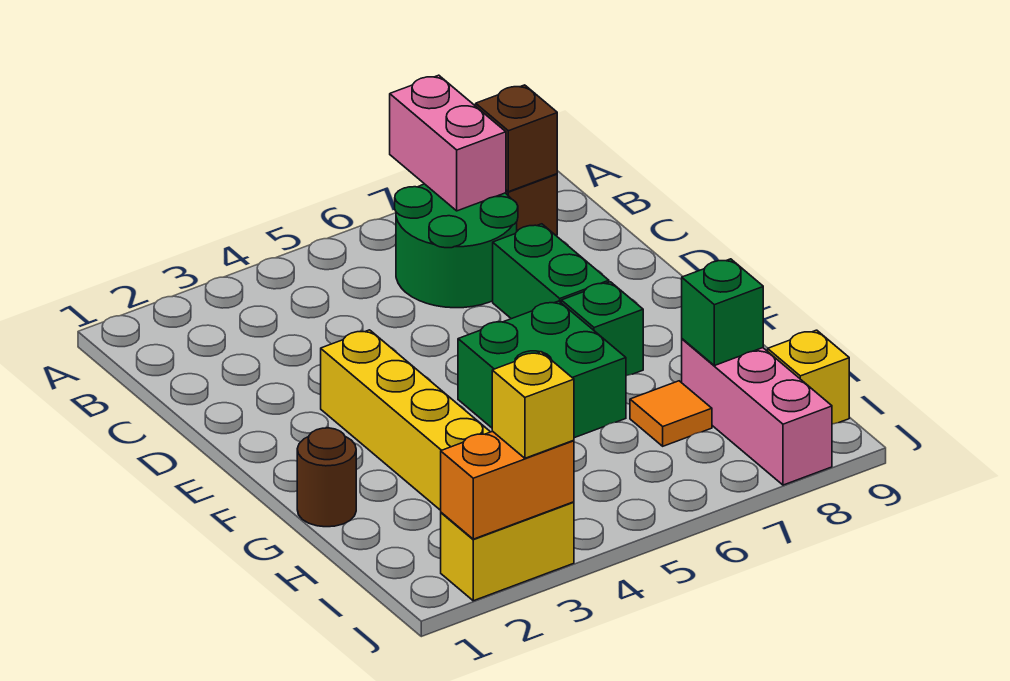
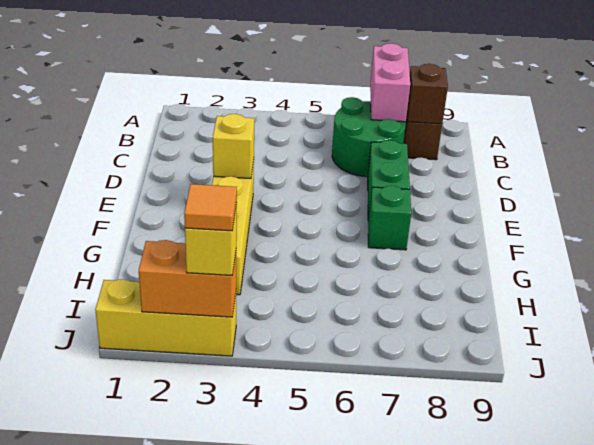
green 2x2 brick [458,301,626,438] -> none
brown 1x1 round brick [297,428,356,527] -> none
orange 1x1 tile [630,381,712,446] -> orange 1x1 tile moved to [184,184,237,231]
pink 1x3 brick [682,339,832,485] -> none
green 1x1 brick [682,259,763,366] -> none
yellow 1x1 brick [768,330,849,424] -> yellow 1x1 brick moved to [213,114,254,179]
yellow 1x2 brick [441,502,574,601] -> yellow 1x3 brick [95,279,236,356]

